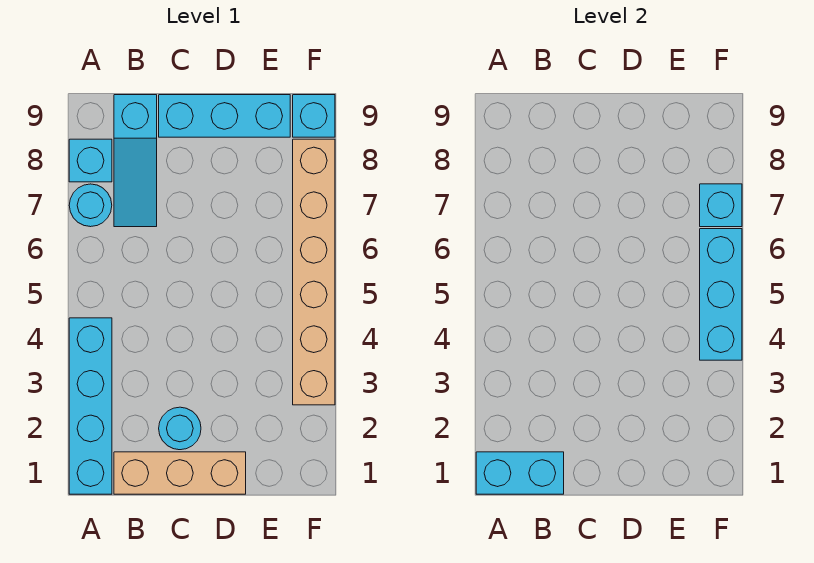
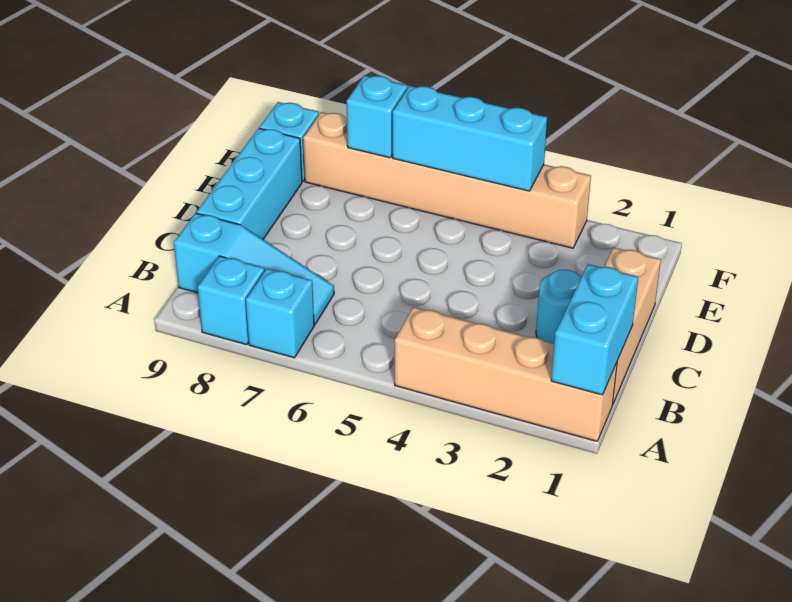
cyan 1x4 brick [69,318,112,494] -> tan 1x4 brick [395,307,617,441]
cyan 1x1 round brick [69,184,112,227] -> cyan 1x1 brick [246,269,314,358]

